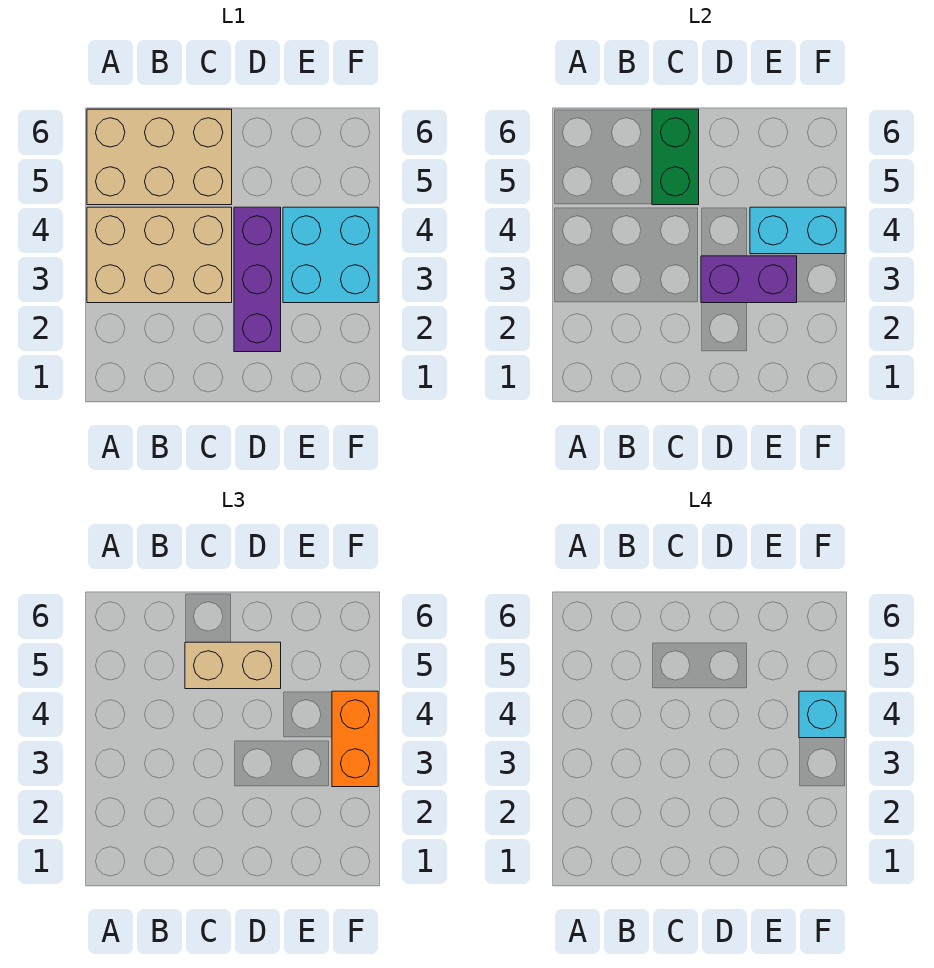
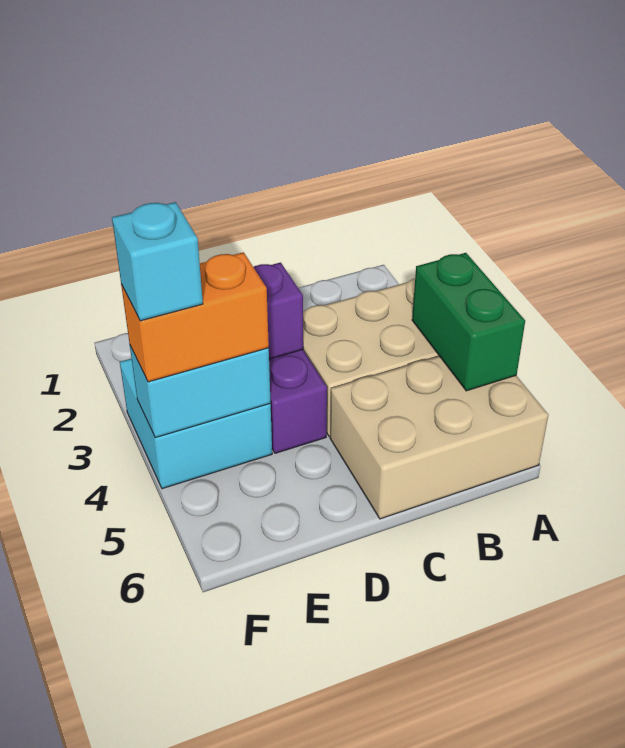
green 1x2 brick [652,109,699,205] -> green 1x2 brick moved to [412,253,525,391]
tan 1x2 brick [185,642,281,689] -> none
orange 1x2 brick [332,691,378,787] -> orange 1x2 brick turned to [121,252,269,382]

